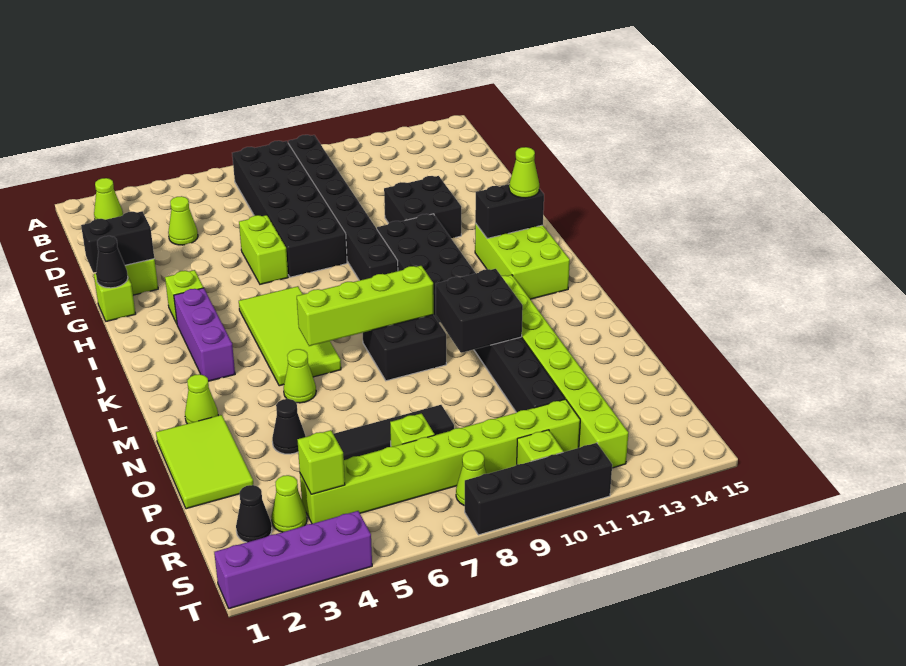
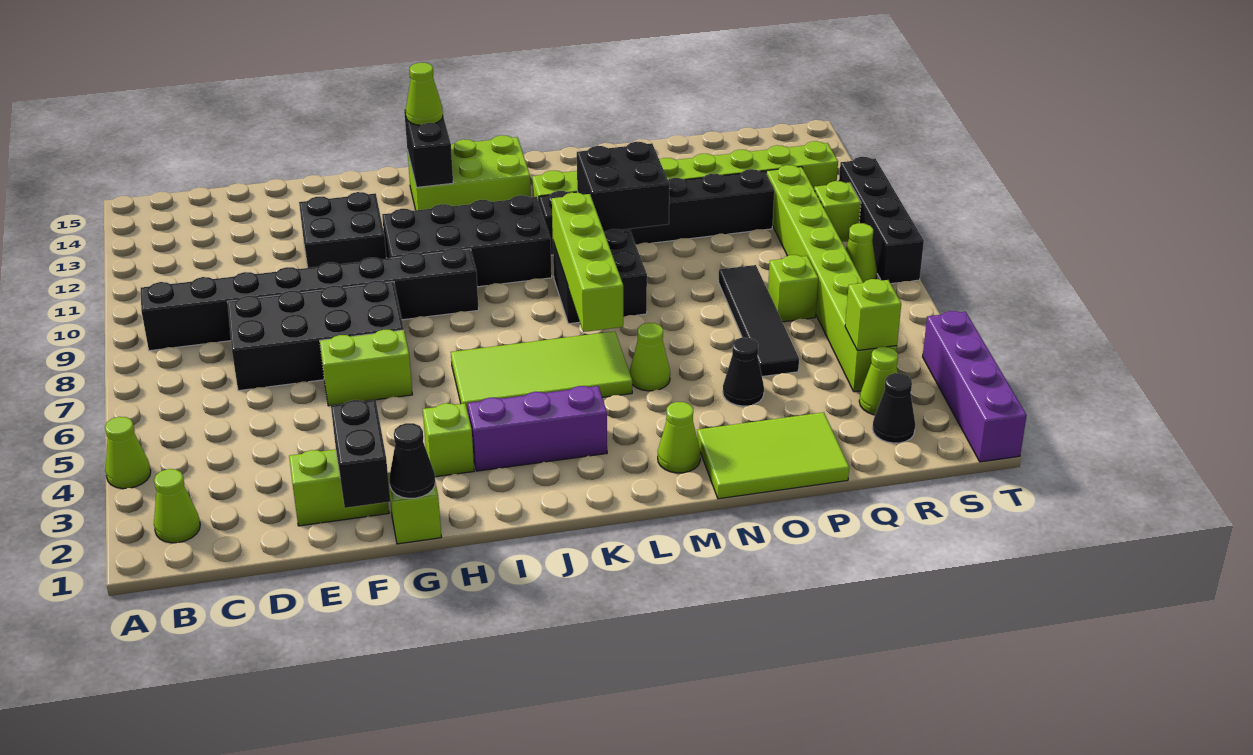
black 2x6 brick [232,141,347,277] -> black 2x4 brick [228,281,404,391]
lime 1x1 cone [168,196,198,245] -> lime 1x1 cone moved to [105,417,151,489]

